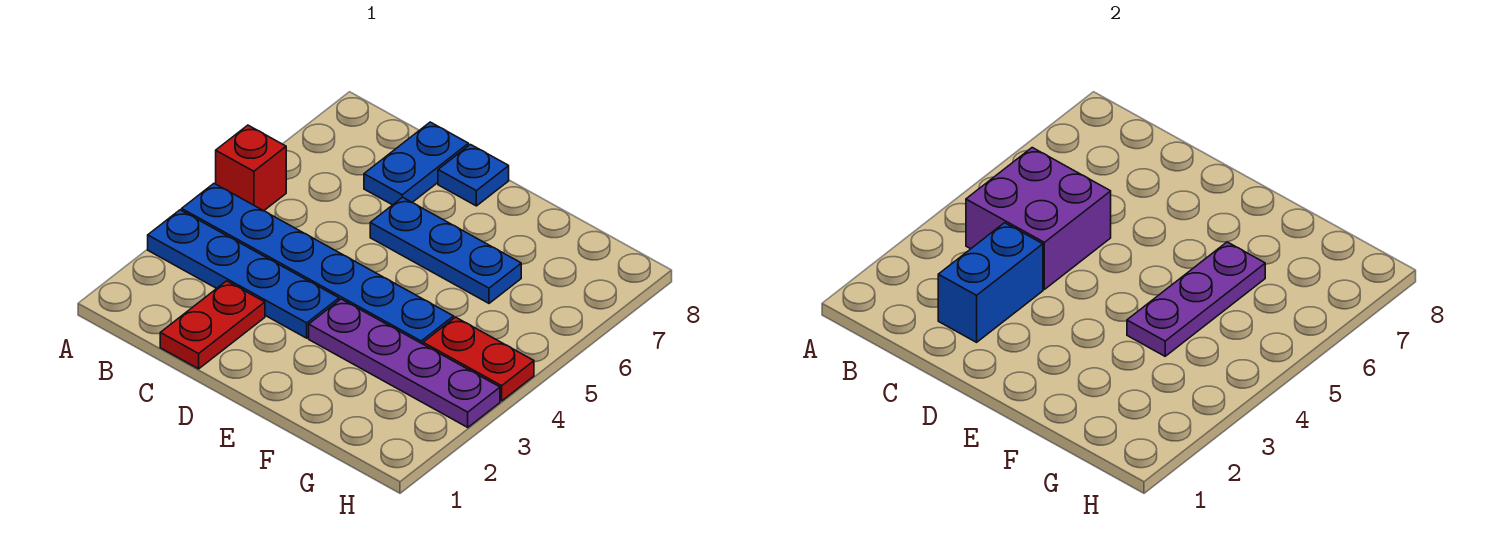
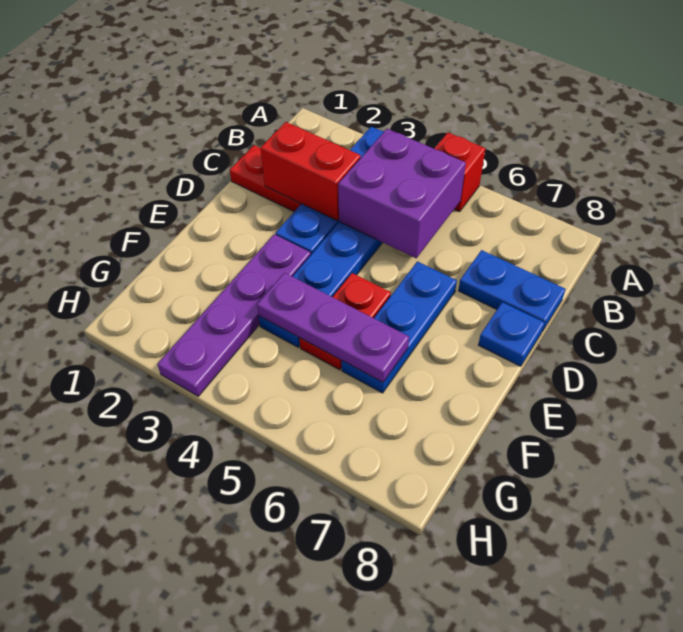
blue 1x2 brick [938,223,1043,342] -> red 1x2 brick [260,122,361,220]
red 1x2 plate [423,317,534,401] -> red 1x2 plate moved to [299,273,391,370]

